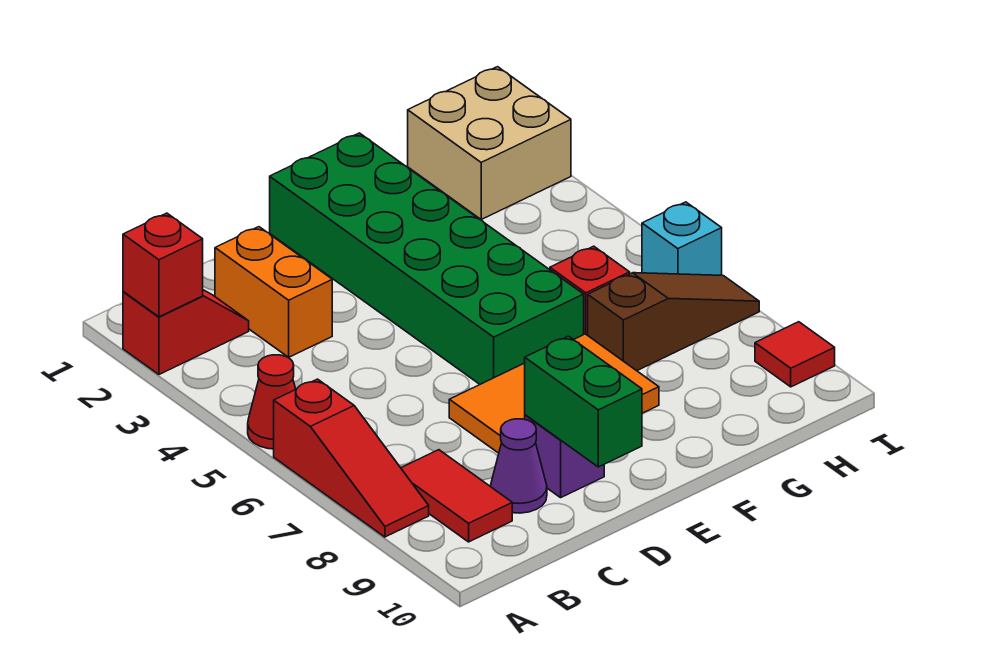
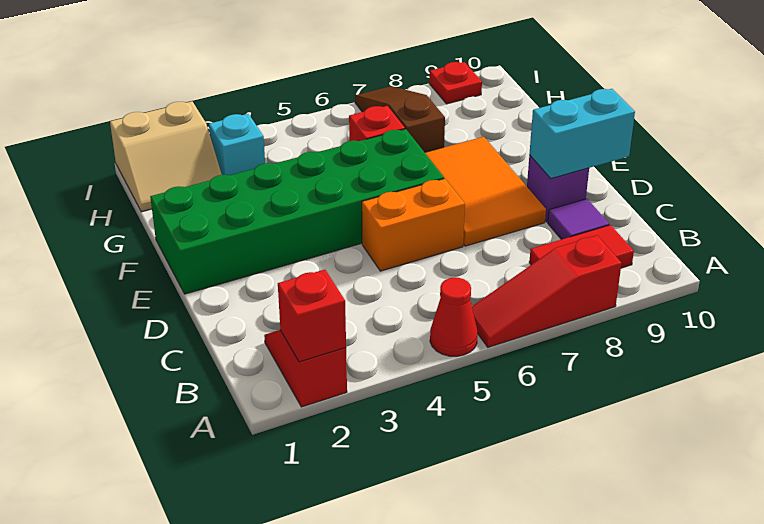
red 1x3 slope [274,379,429,537] -> red 1x3 slope turned to [472,235,622,347]
orange 1x2 brick [215,227,332,357] -> orange 1x2 brick moved to [362,179,465,271]
purple 1x1 cone [491,419,547,513] -> purple 1x1 tile [548,199,609,240]
green 1x2 brick [525,336,642,467] -> cyan 1x2 brick [529,89,635,179]
tan 2x2 brick [408,67,571,219] -> tan 2x2 slope [110,101,222,212]
cyan 1x1 brick [642,202,722,275] -> cyan 1x1 brick moved to [209,114,265,175]
red 1x1 tile [755,322,835,387] -> red 1x1 plate [429,62,482,104]

